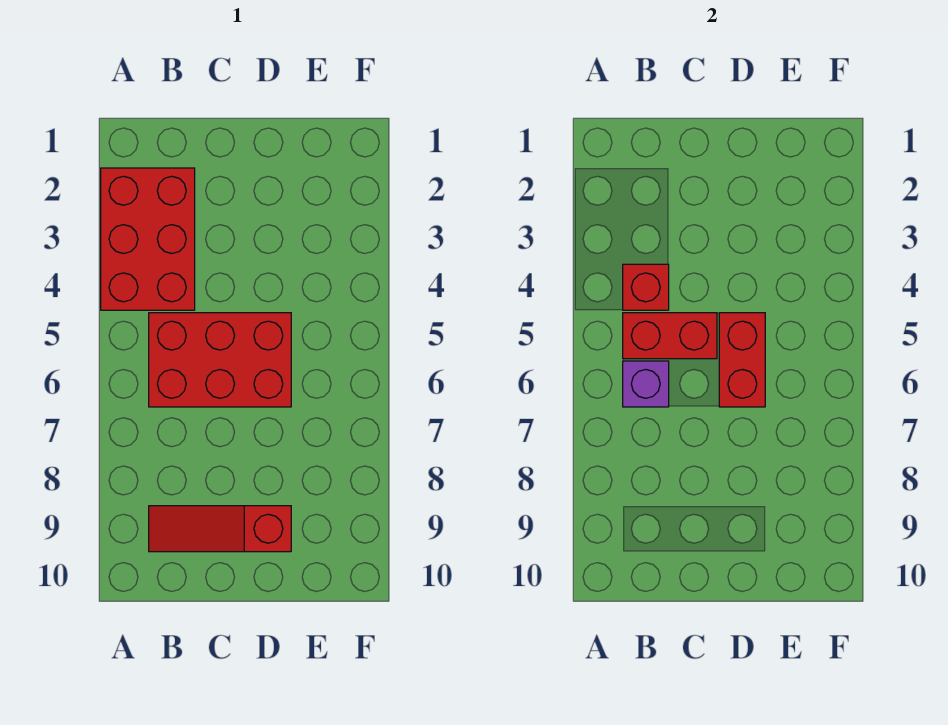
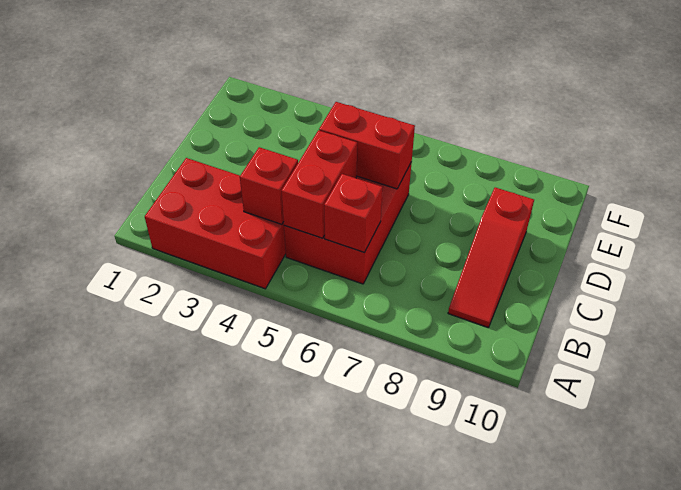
purple 1x1 brick [623,361,669,407] -> red 1x1 brick [324,174,383,253]

